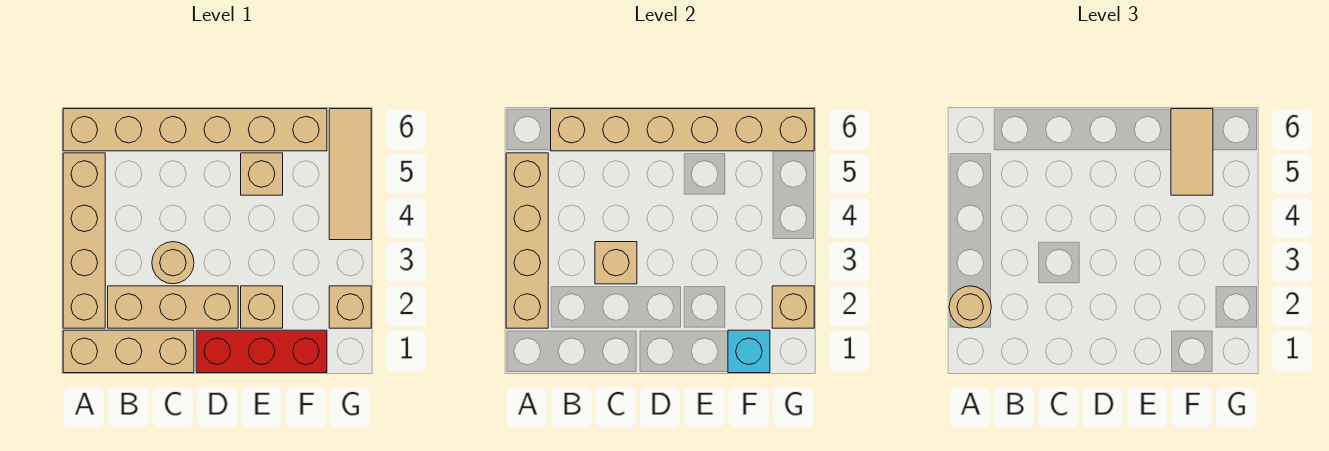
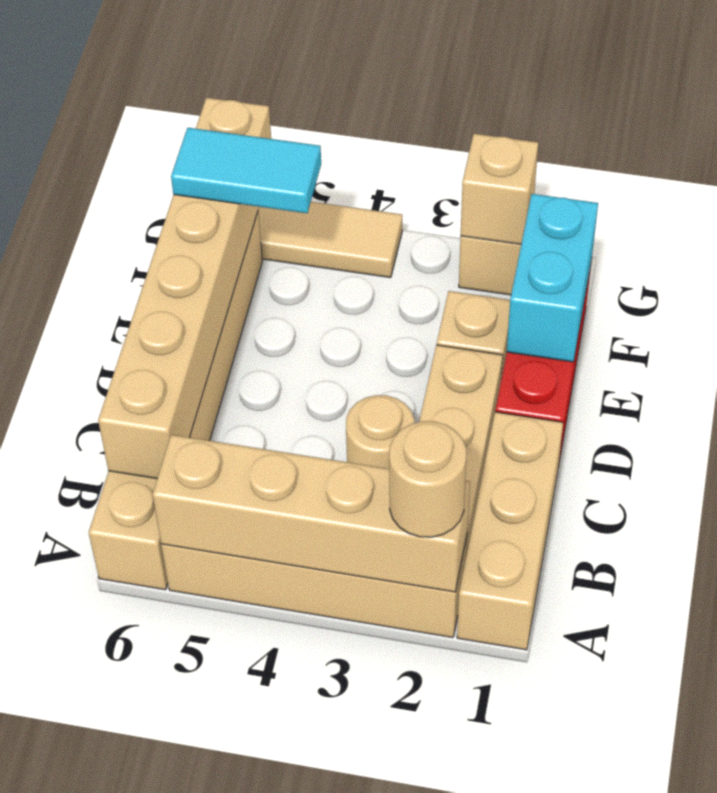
tan 1x1 brick [595,242,637,284] -> none
tan 1x1 brick [241,153,283,195] -> none
cyan 1x1 brick [728,330,770,373] -> cyan 1x2 brick [507,194,598,362]
tan 1x2 tile [1171,109,1213,195] -> cyan 1x2 tile [171,128,321,213]

